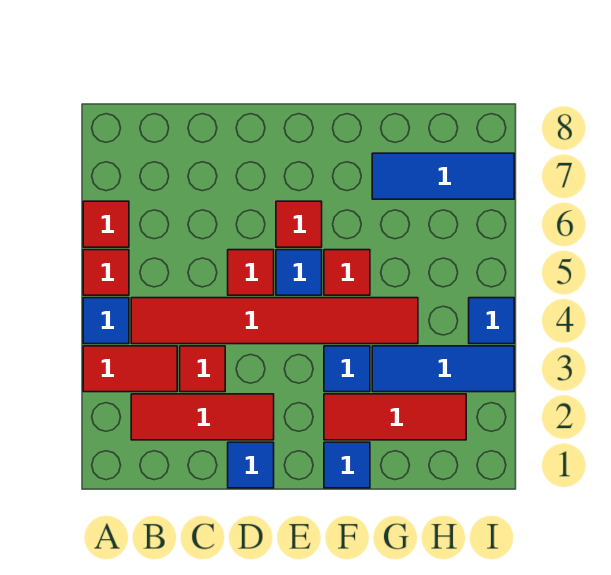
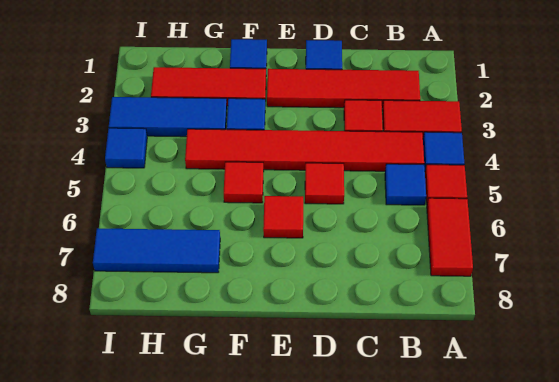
red 1x1 tile [83,201,129,247] -> red 1x2 tile [427,198,473,276]
red 1x3 tile [131,394,274,440] -> red 1x4 tile [267,69,420,108]
blue 1x1 tile [276,250,322,295] -> blue 1x1 tile moved to [385,164,426,205]

